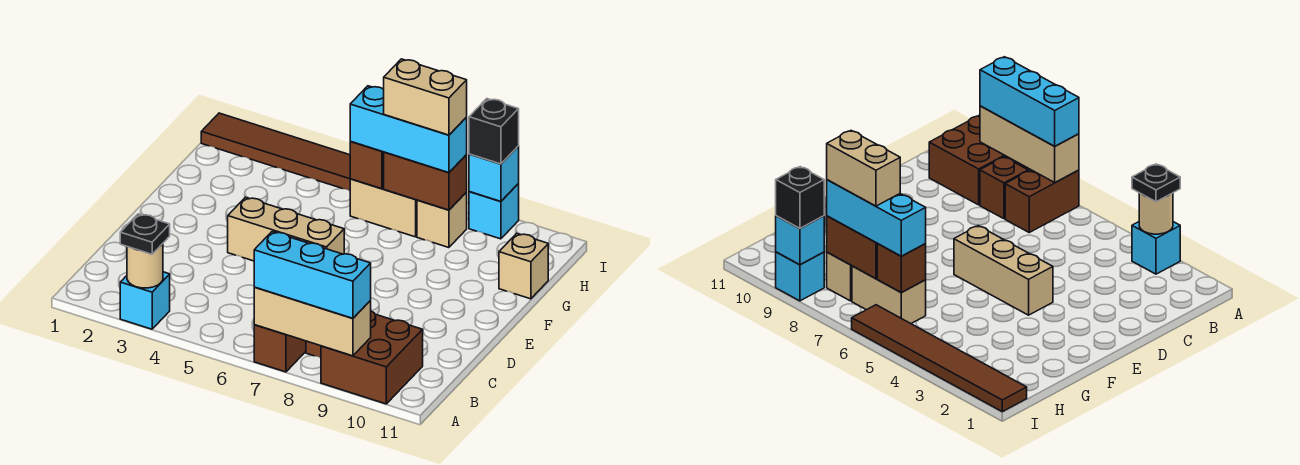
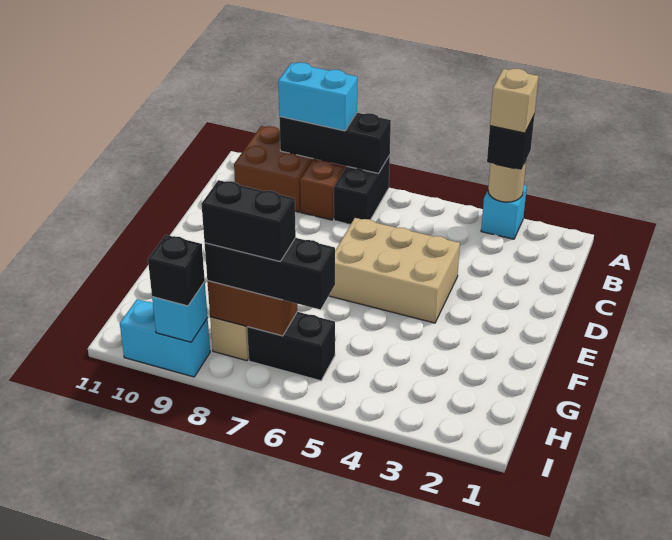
black 1x1 plate [120,214,170,254] -> black 1x1 brick [487,116,534,170]
brown 1x2 brick [254,325,306,372] -> black 1x2 brick [334,156,390,225]
tan 1x3 brick [254,287,371,356] -> black 1x3 brick [279,113,391,173]
cyan 1x3 brick [254,232,371,318] -> cyan 1x2 brick [278,62,357,131]
tan 1x3 brick [228,197,344,261] -> tan 2x3 brick [329,218,460,323]
tan 1x1 brick [499,233,548,299] -> tan 1x1 brick moved to [490,69,539,133]
tan 1x2 brick [350,179,417,237] -> black 1x2 brick [247,312,335,381]
brown 1x1 brick [350,142,384,189] -> none
cyan 1x3 brick [350,86,467,173] -> black 1x3 brick [205,238,335,310]
tan 1x2 brick [384,59,467,135] -> black 1x2 brick [202,180,296,261]
brown 1x6 tile [201,113,350,191] -> none
cyan 1x1 brick [469,184,519,239] -> cyan 1x2 brick [120,299,210,377]

